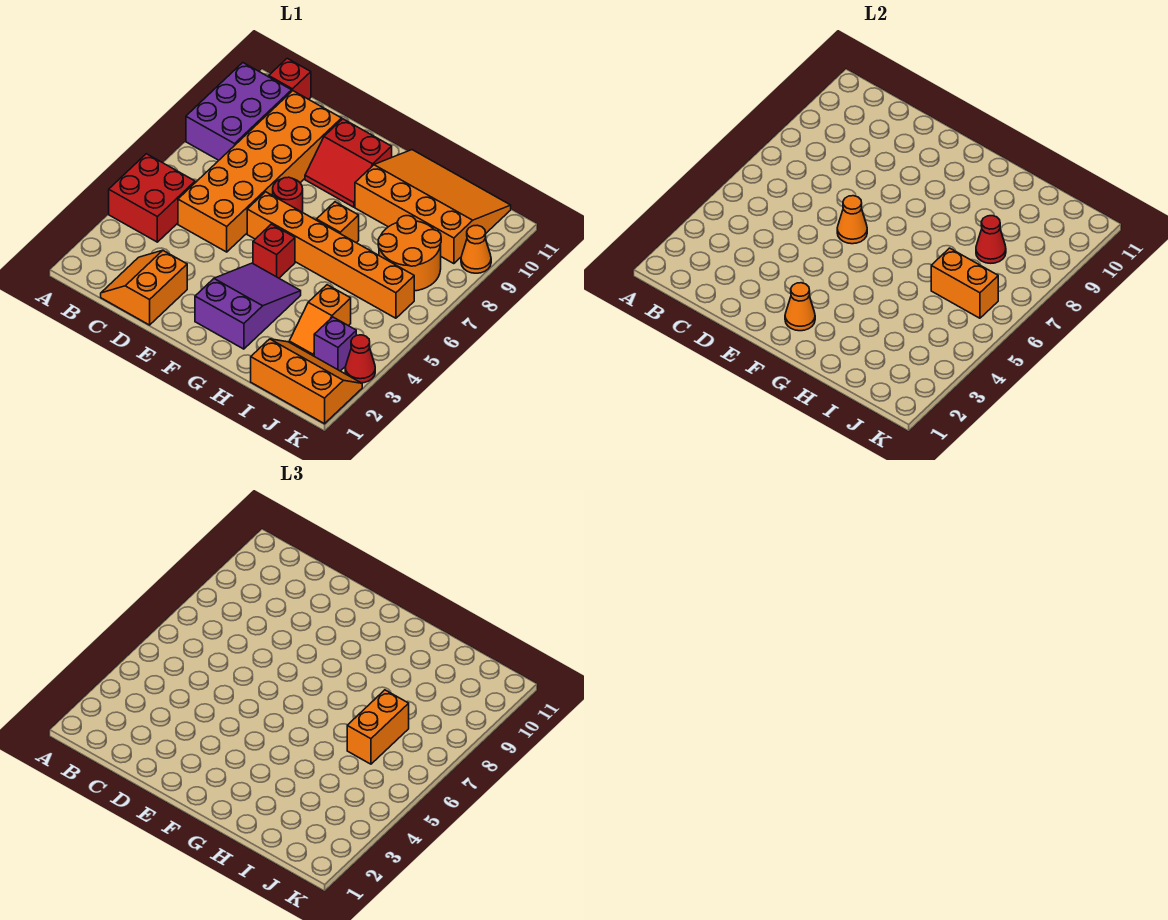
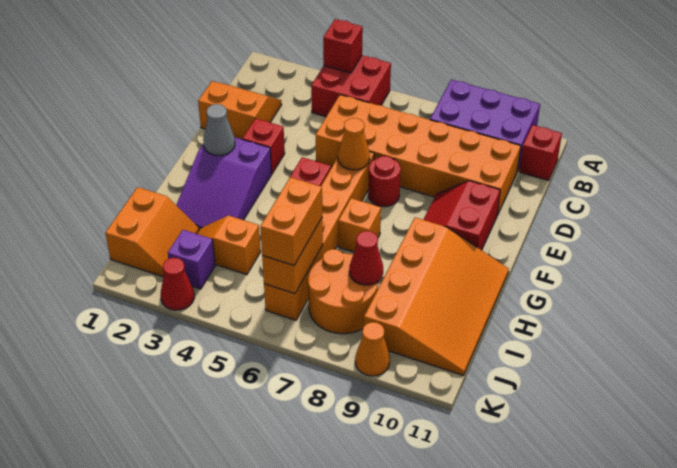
none -> red 1x1 brick [323,19,363,73]
none -> red 1x1 brick [242,118,285,173]
purple 2x3 slope [195,263,301,349] -> purple 2x3 slope turned to [176,137,272,230]
orange 1x1 cone [785,283,815,331] -> grey 1x1 cone [203,104,235,156]
orange 2x3 slope [251,339,362,424] -> orange 2x2 slope [106,187,199,277]
orange 1x2 brick [347,690,409,764] -> orange 1x2 brick turned to [260,177,322,265]

